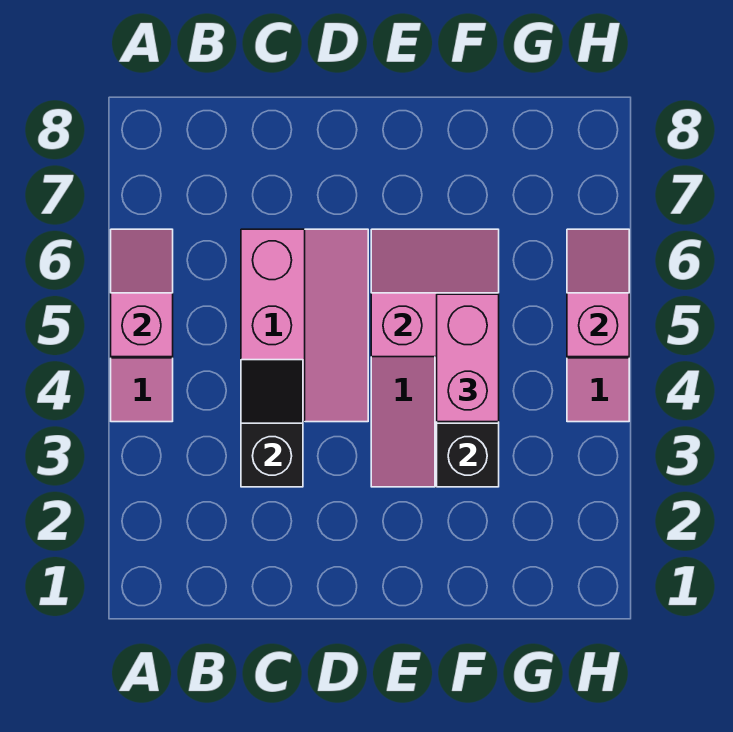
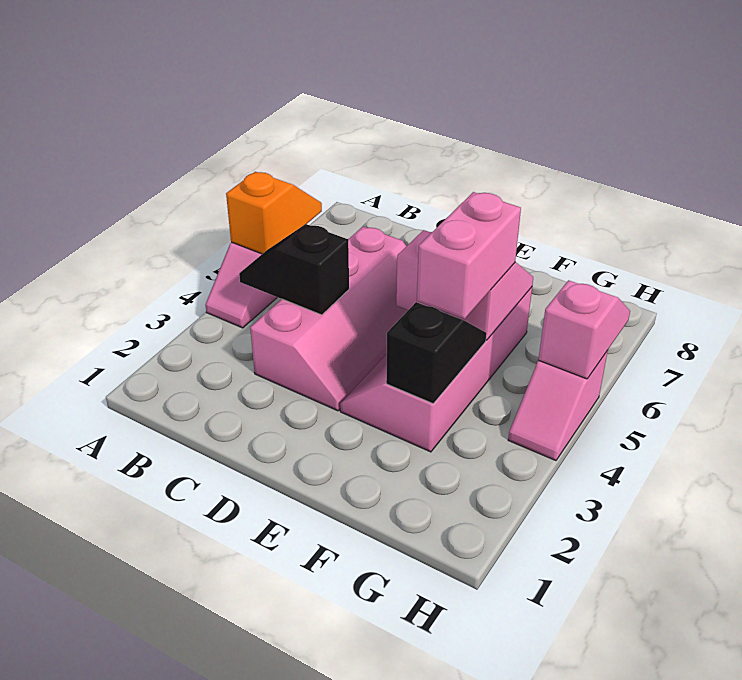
pink 1x2 slope [111,229,173,357] -> orange 1x2 slope [226,172,322,254]
black 1x2 slope [241,360,303,487] -> black 1x2 slope turned to [239,224,349,315]
pink 2x3 slope [241,229,368,422] -> pink 2x4 slope [250,227,408,411]

